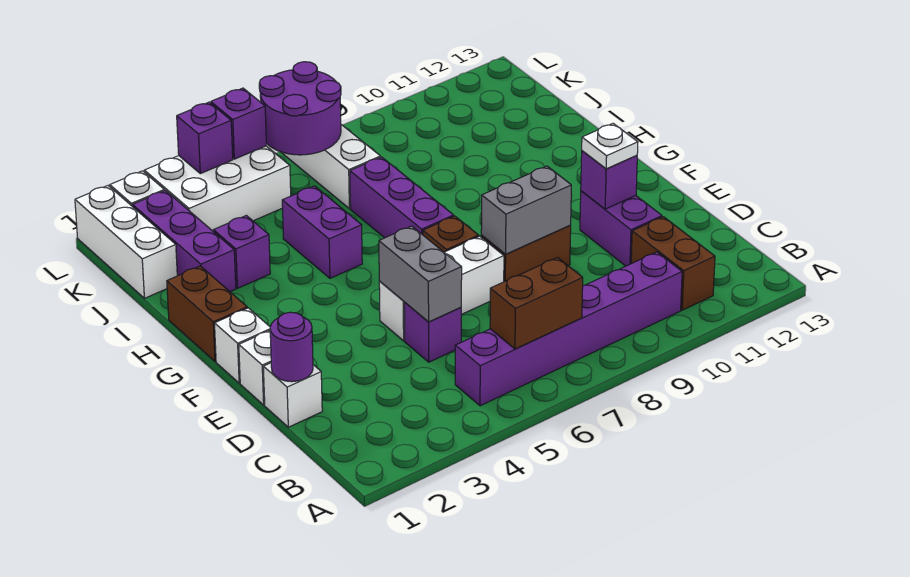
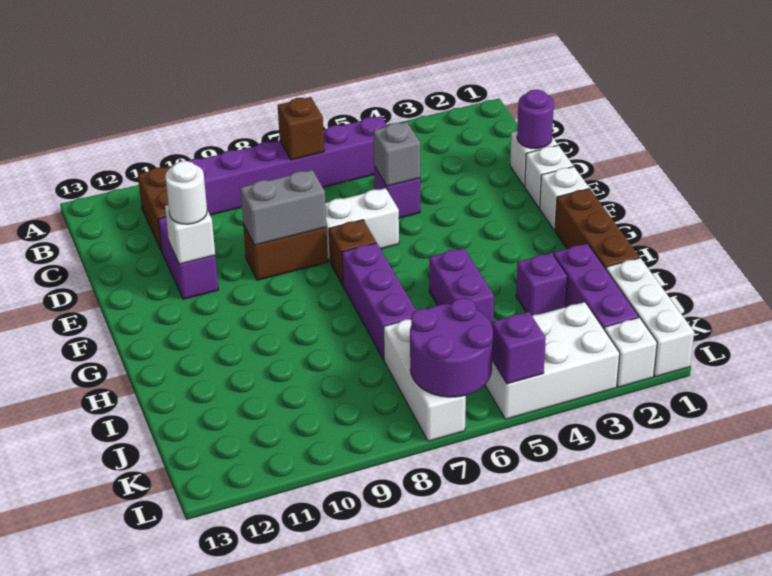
brown 1x2 brick [490,258,583,349] -> brown 1x1 brick [278,97,324,160]
grey 1x2 brick [379,226,462,322] -> grey 1x1 brick [373,122,420,186]
white 1x3 brick [379,236,504,341] -> white 1x2 brick [325,188,399,261]
purple 1x1 brick [581,151,637,209] -> white 1x1 brick [165,205,215,264]
white 1x1 plate [582,123,638,169] -> white 1x1 round brick [165,161,207,224]
brown 1x2 brick [167,266,247,362] -> brown 1x3 brick [555,189,639,269]
purple 1x1 brick [177,102,233,174] -> none

